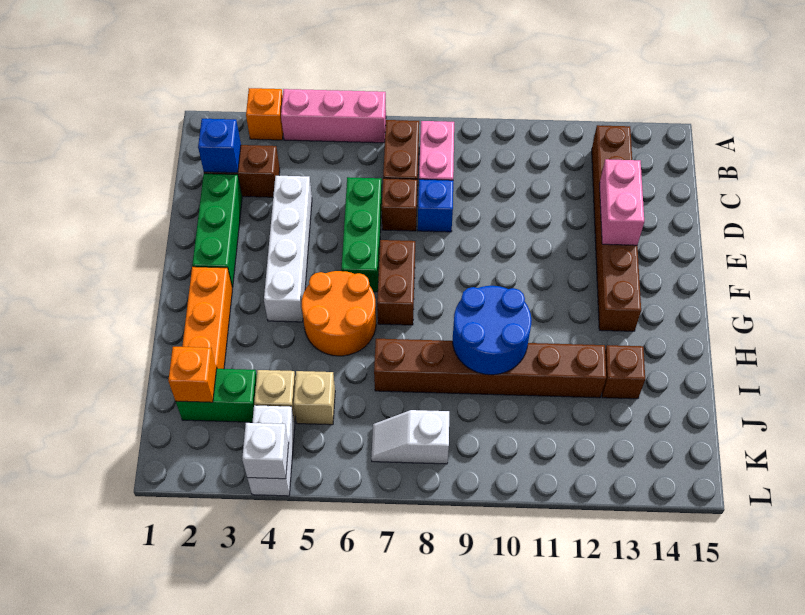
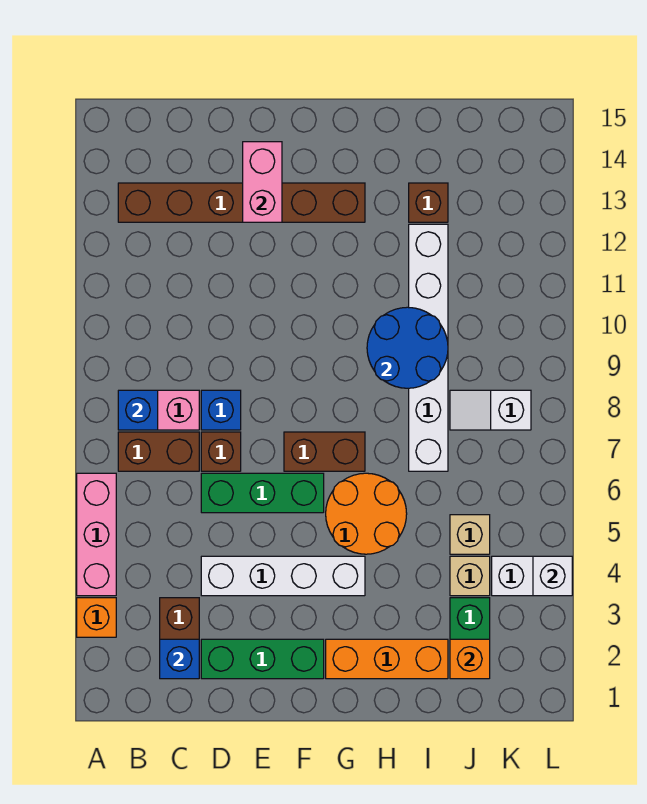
none -> blue 1x1 brick [118,390,158,430]
pink 1x2 brick [599,159,644,245] -> pink 1x2 brick turned to [243,142,282,222]
brown 1x6 brick [374,339,606,398] -> white 1x6 brick [409,224,448,471]
white 1x2 slope [371,410,449,464] -> white 1x2 slope turned to [450,390,531,430]

